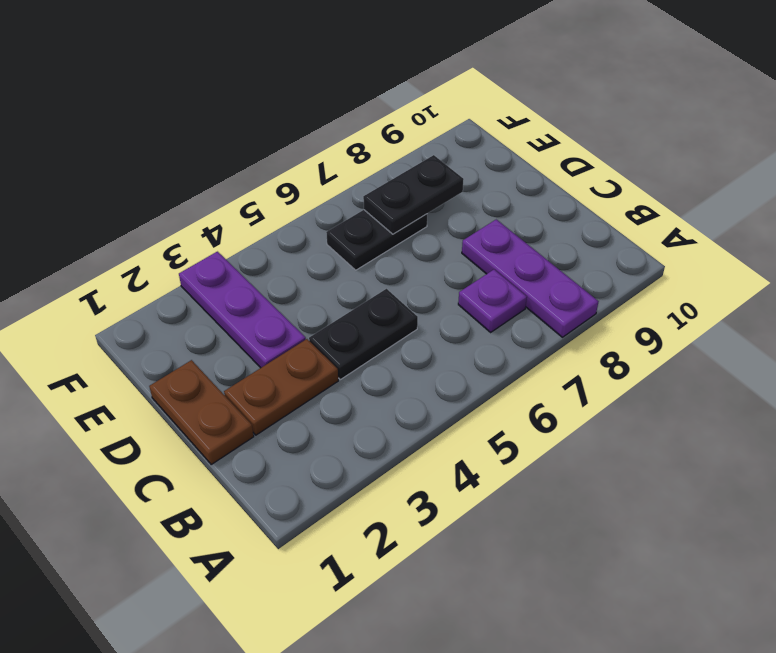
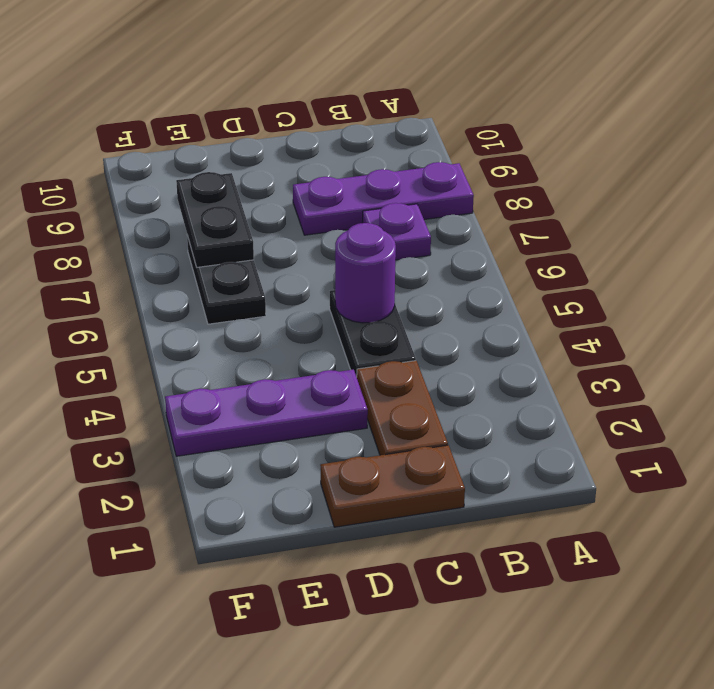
none -> purple 1x1 round brick [335,223,396,323]

